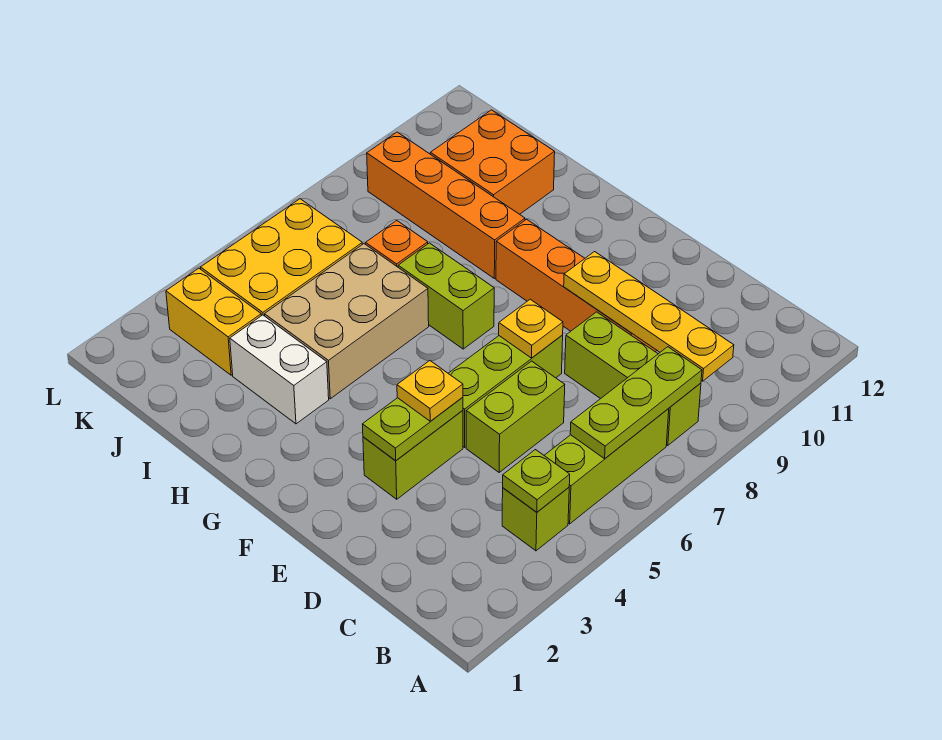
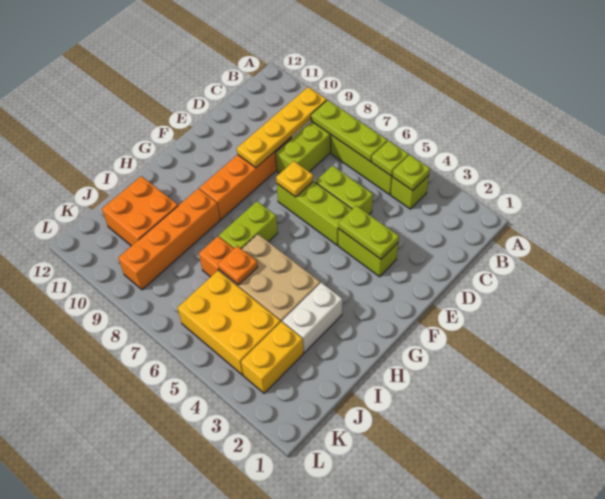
none -> lime 1x1 plate [371,141,408,176]
yellow 1x1 plate [397,361,463,421] -> none
none -> orange 1x1 plate [218,246,258,285]

